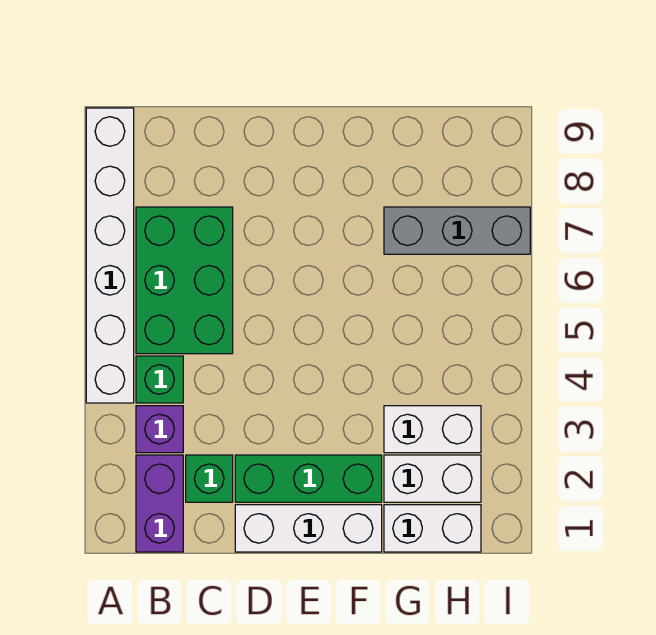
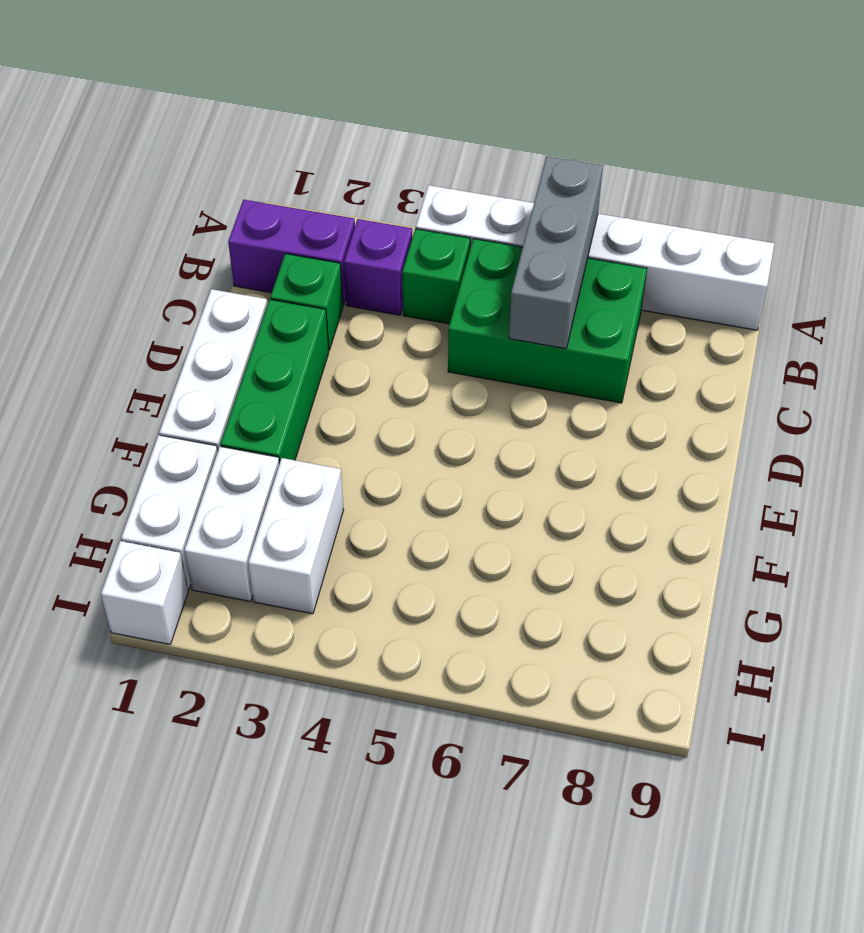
grey 1x3 brick [384,207,530,254] -> grey 1x3 brick moved to [509,156,603,349]
none -> white 1x1 brick [101,541,188,644]

